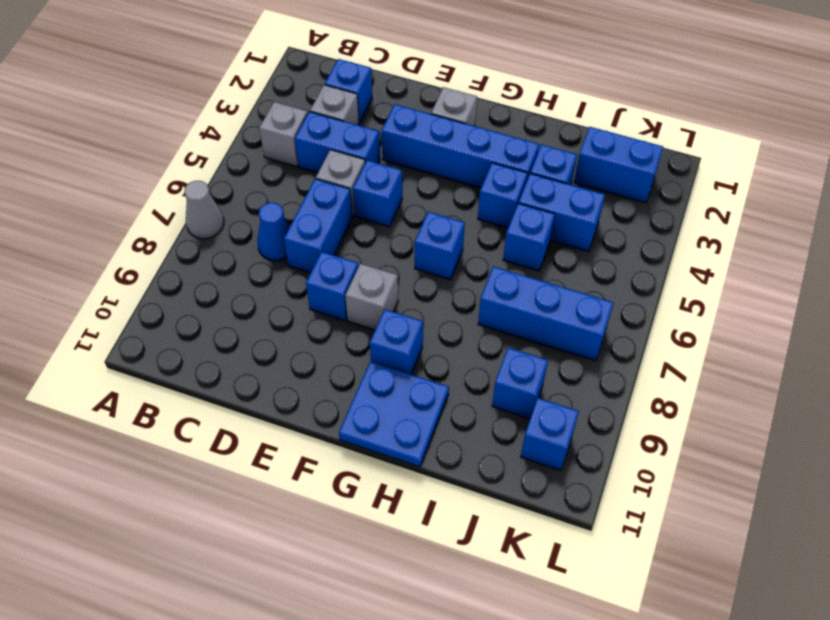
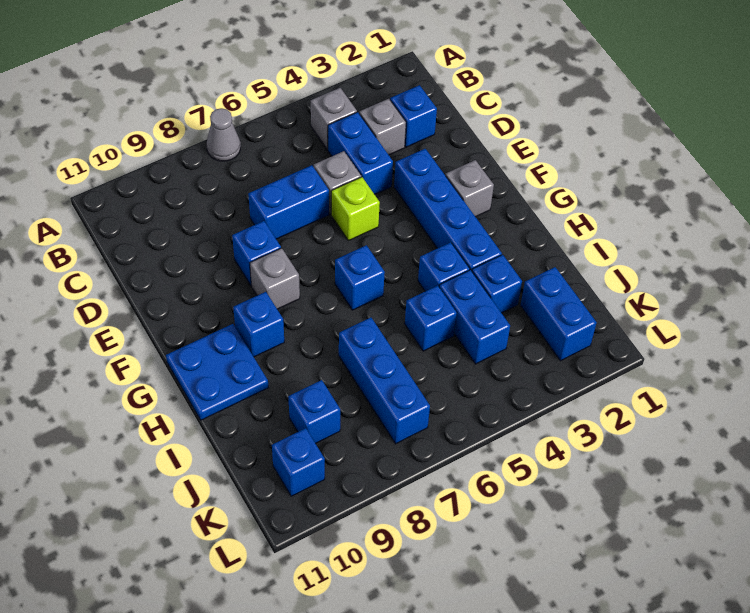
blue 1x1 cone [257,203,290,261] -> none
blue 1x1 brick [353,160,403,227] -> lime 1x1 brick [331,177,380,241]

